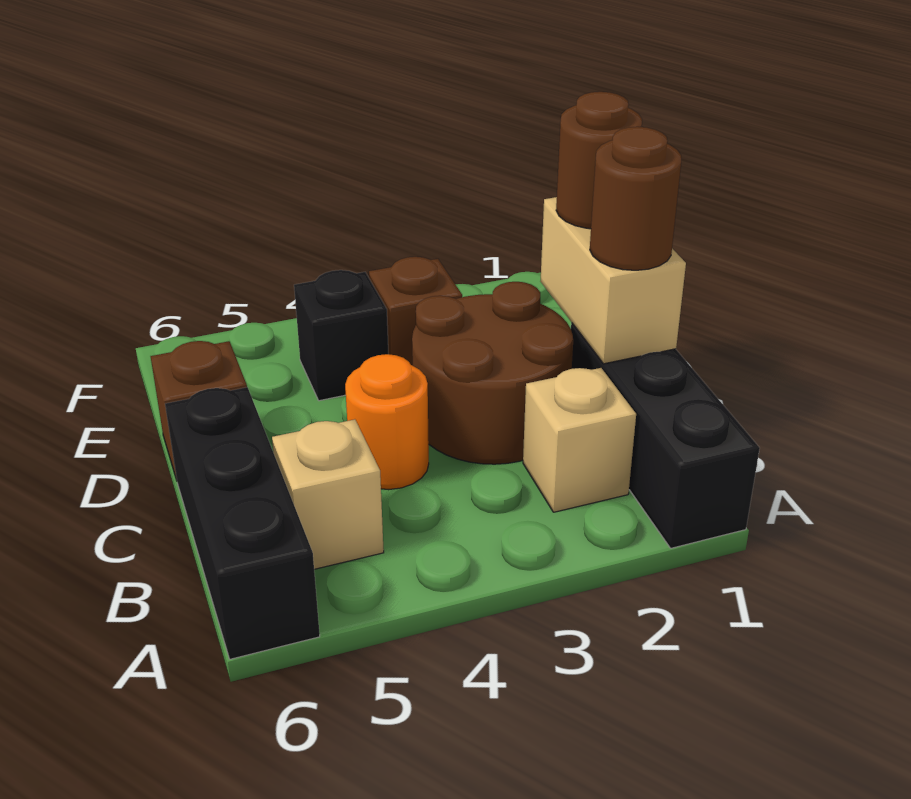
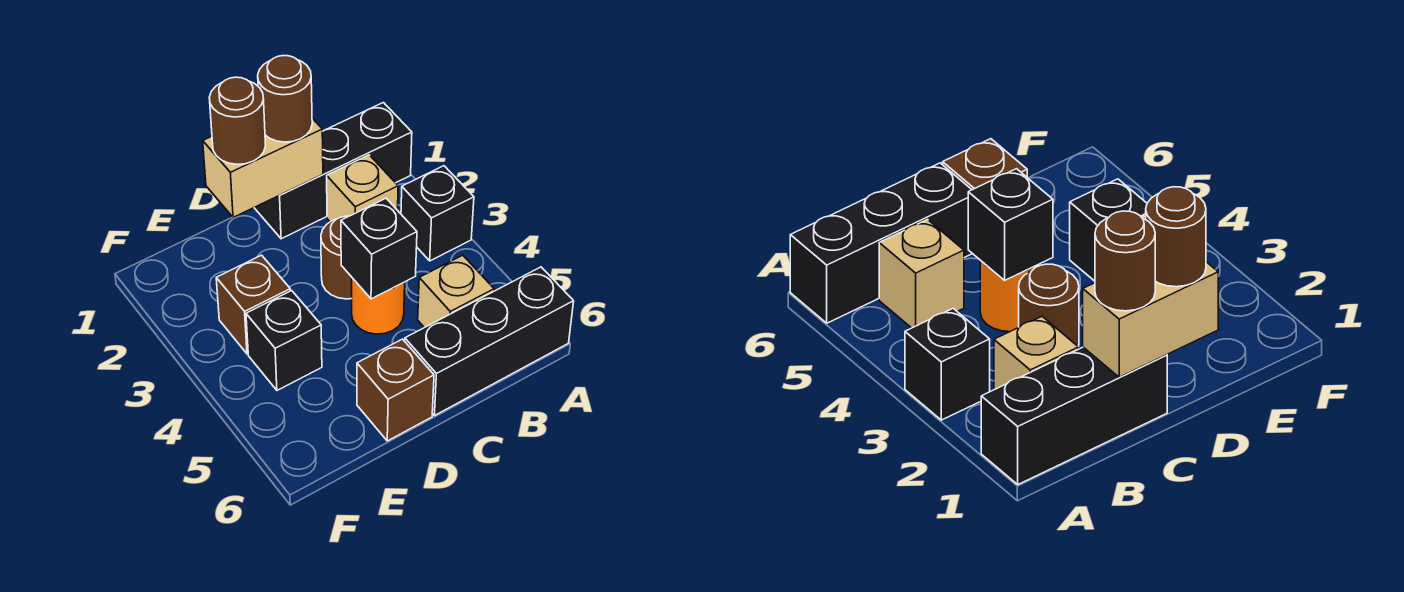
none -> black 1x1 brick [401,166,474,261]
brown 2x2 round brick [412,282,573,464] -> brown 1x1 round brick [321,216,352,299]
none -> black 1x1 brick [341,198,417,299]

